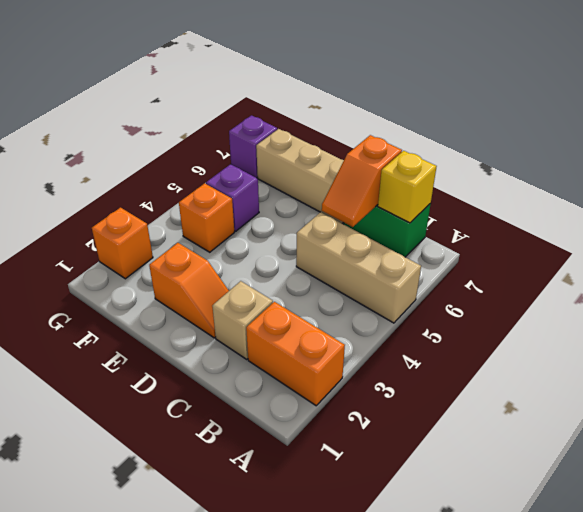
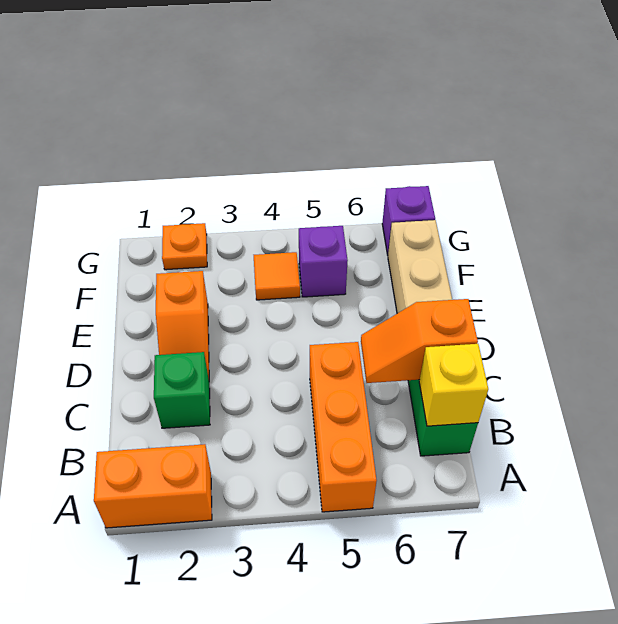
orange 1x2 brick [246,302,345,406] -> orange 1x2 brick turned to [94,444,212,528]
tan 1x3 brick [296,212,421,323] -> orange 1x3 brick [310,342,377,512]
tan 1x1 brick [212,281,273,359] -> green 1x1 brick [154,352,210,428]
orange 1x1 brick [179,183,234,252] -> orange 1x1 tile [254,252,300,300]
orange 1x1 brick [92,208,153,279] -> orange 1x1 plate [162,223,207,270]

